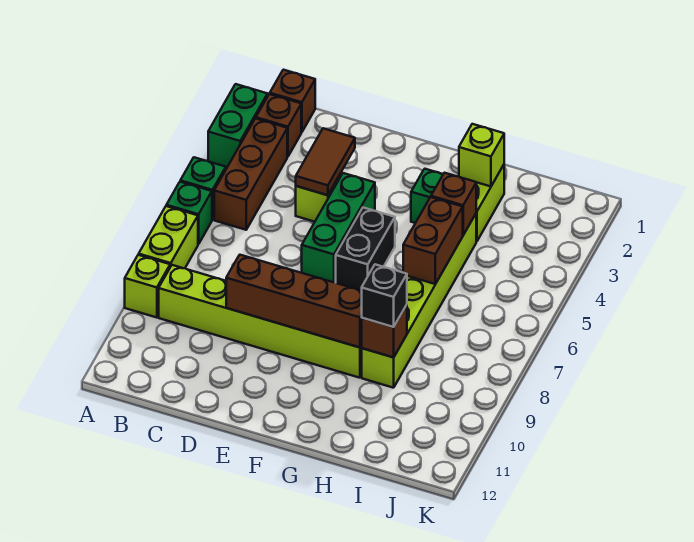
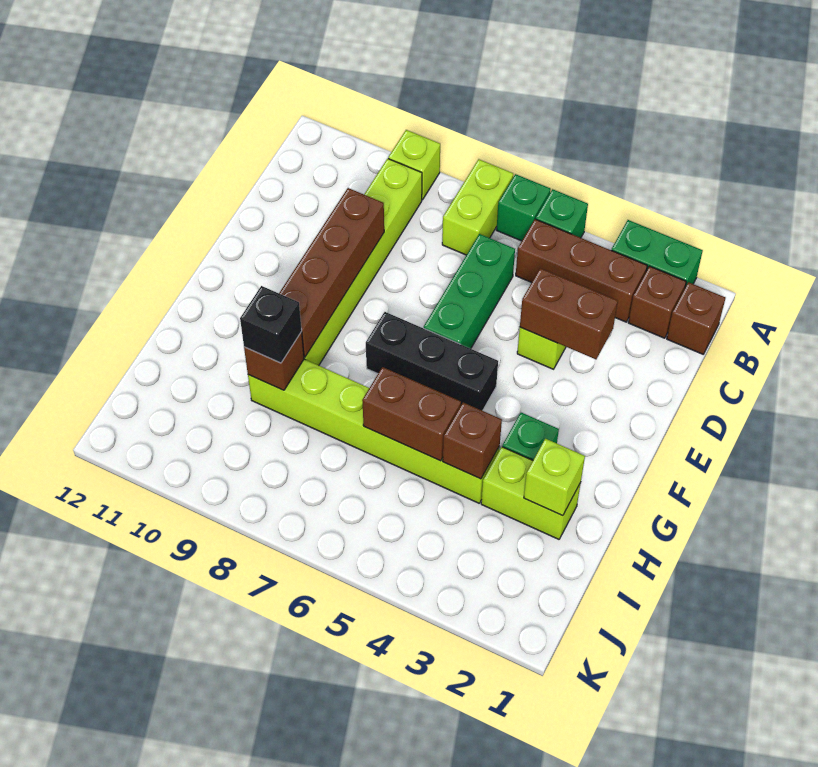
lime 1x2 brick [139,206,198,268] -> lime 1x2 brick turned to [442,159,513,255]
brown 1x2 tile [296,128,355,195] -> brown 1x2 brick [520,268,618,359]
green 1x3 brick [302,173,375,283] -> green 1x3 brick turned to [424,234,515,349]
black 1x2 brick [336,208,395,291] -> black 1x3 brick [366,312,498,411]

